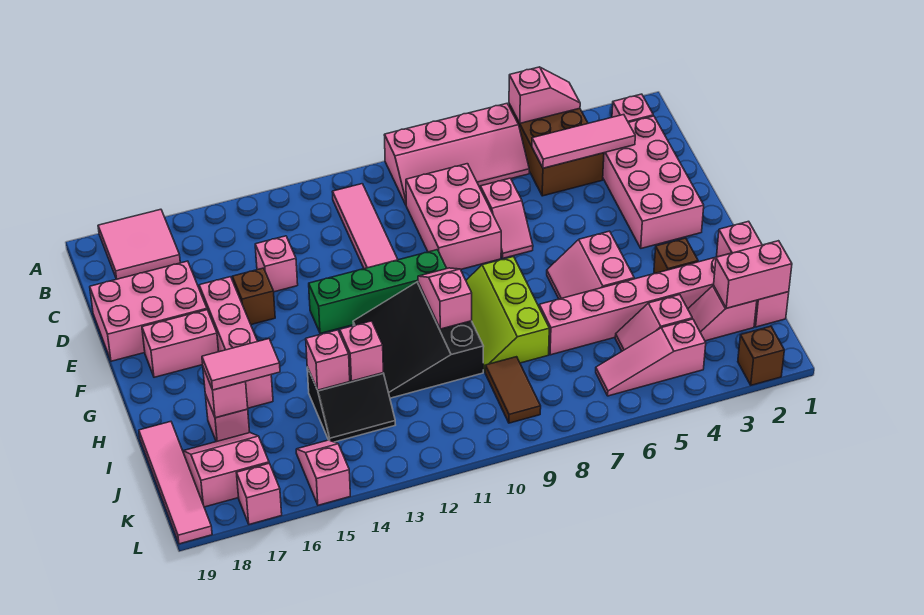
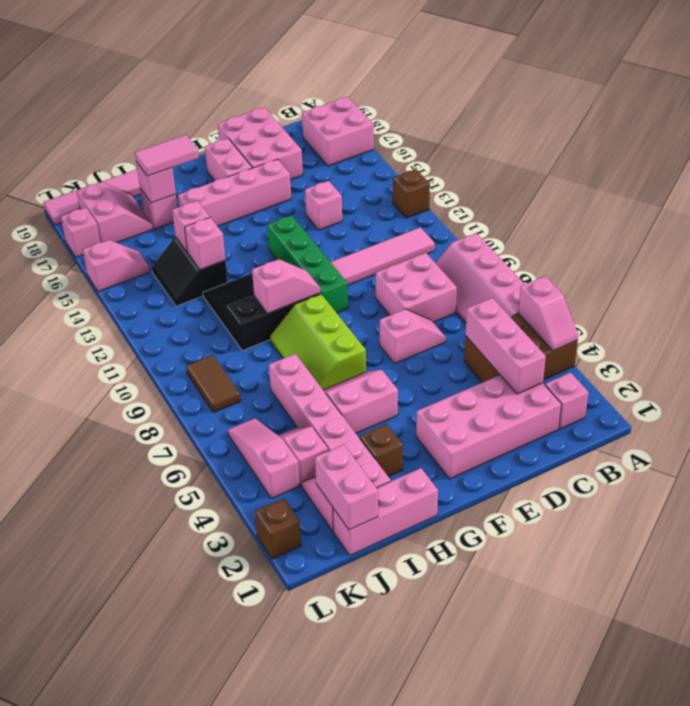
pink 2x2 tile [98,209,180,279] -> pink 2x2 brick [302,97,374,166]
pink 1x3 tile [532,115,635,168] -> pink 1x3 brick [466,298,546,394]
pink 2x3 brick [406,164,501,270] -> pink 2x2 brick [376,253,457,322]
pink 1x2 slope [480,178,533,258] -> pink 1x2 slope turned to [380,309,446,364]
brown 1x1 brick [232,268,275,325] -> brown 1x1 brick moved to [393,169,430,218]
lime 2x3 slope [466,257,549,372] -> lime 2x3 slope turned to [270,294,366,390]
pink 1x2 tile [202,339,280,390] -> pink 1x2 tile turned to [135,135,199,176]
brown 1x2 tile [485,357,541,423] -> brown 1x2 tile turned to [186,355,240,413]

